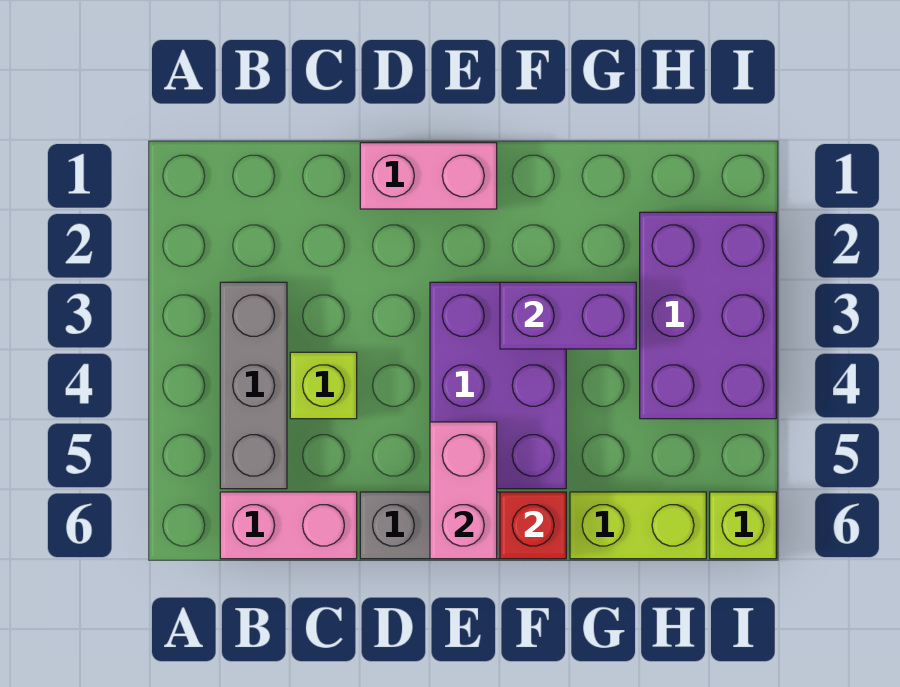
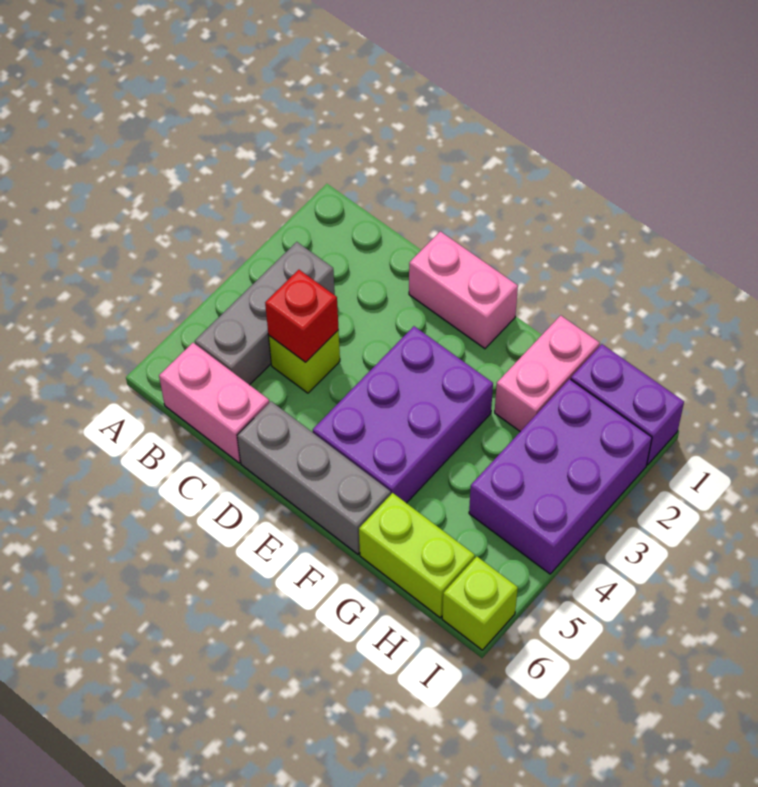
pink 1x2 brick [430,422,497,559] -> pink 1x2 brick moved to [495,315,600,431]
purple 1x2 brick [500,282,636,349] -> purple 1x2 brick moved to [571,344,684,465]
red 1x1 brick [500,492,566,559] -> red 1x1 brick moved to [265,270,339,362]

